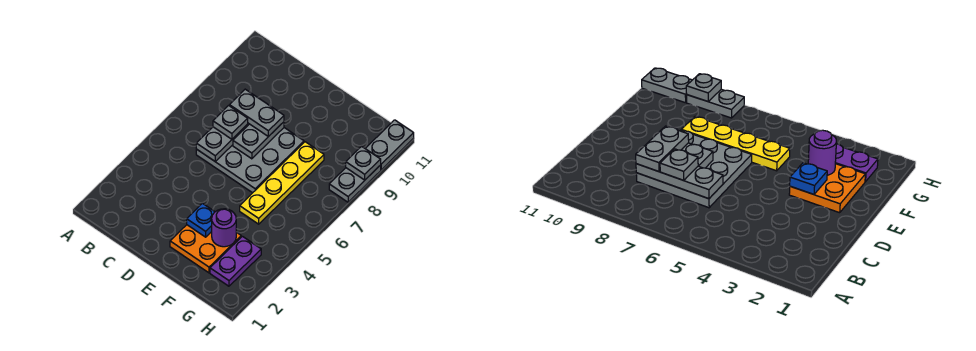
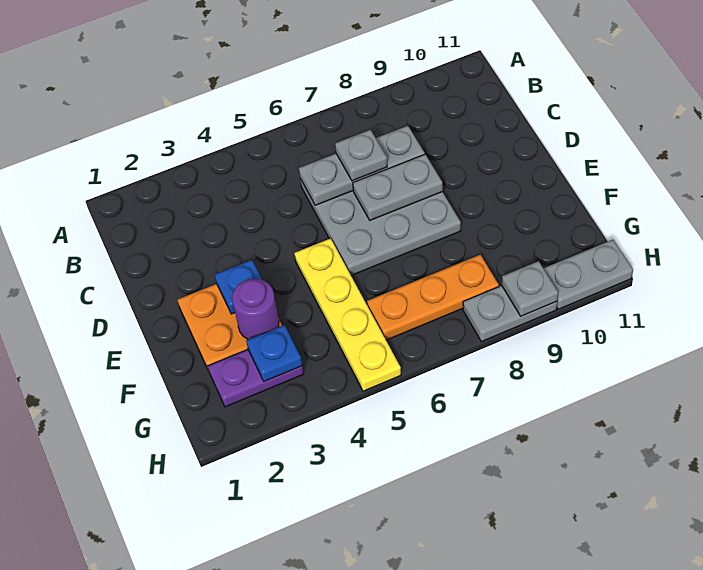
grey 1x2 plate [229,89,284,137] -> none
yellow 1x4 plate [240,142,324,224] -> yellow 1x4 plate turned to [294,238,401,391]
none -> blue 1x1 plate [246,325,302,382]
none -> orange 1x3 plate [367,255,499,340]

